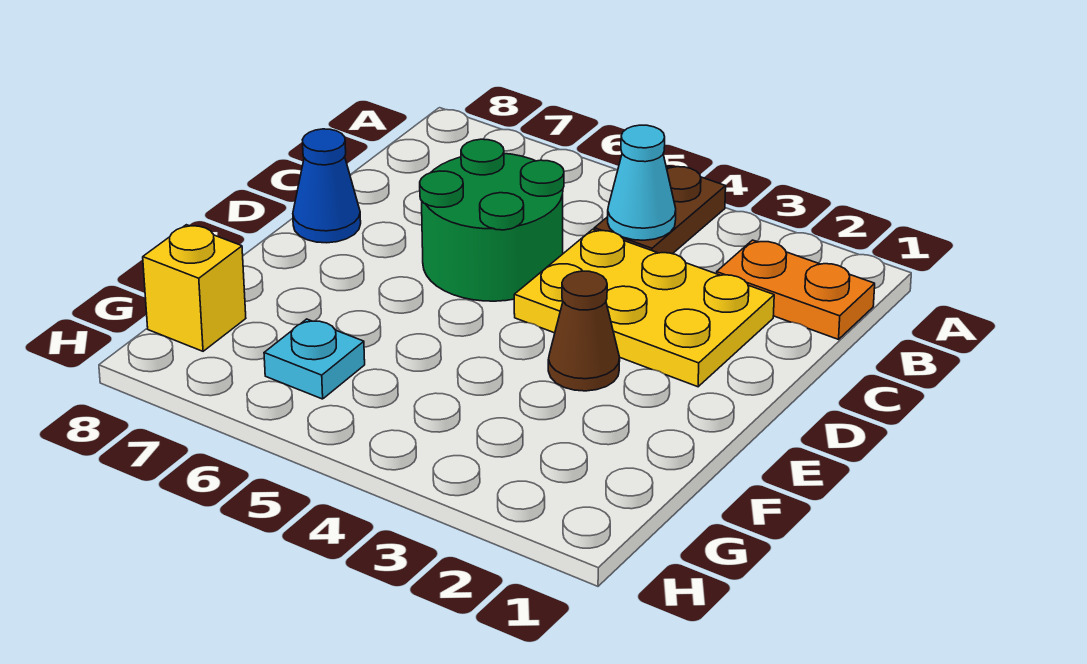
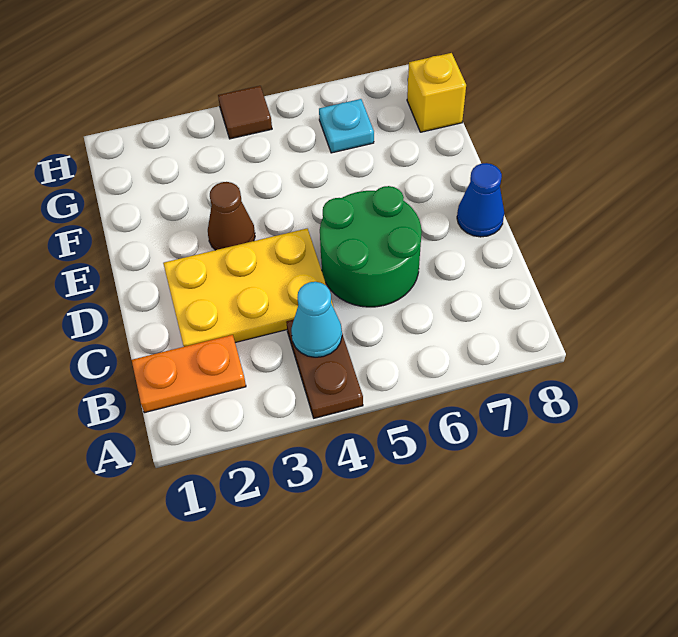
none -> brown 1x1 tile [218,86,272,139]

